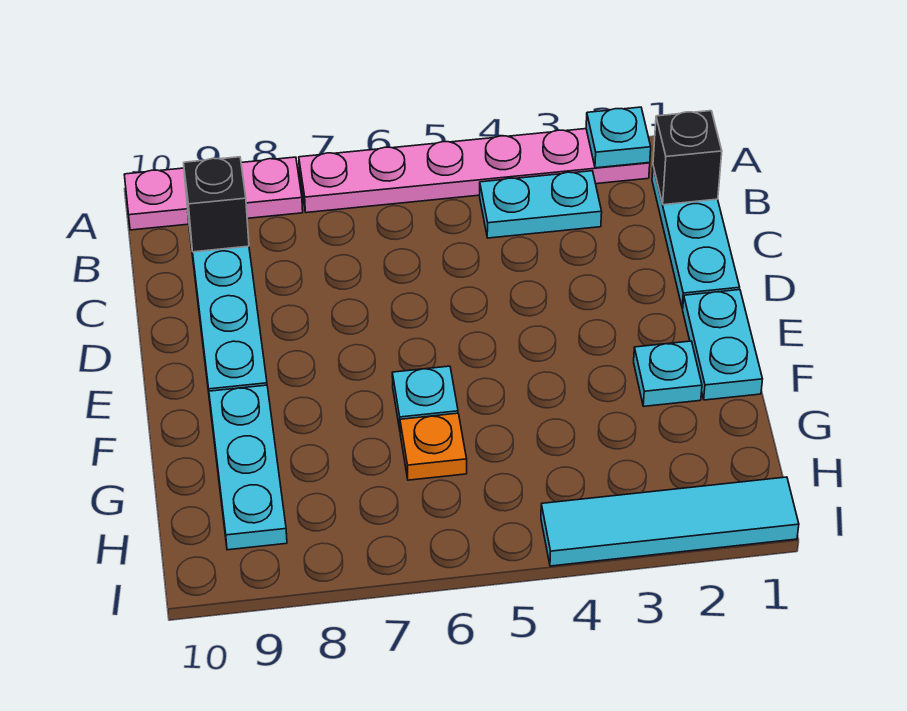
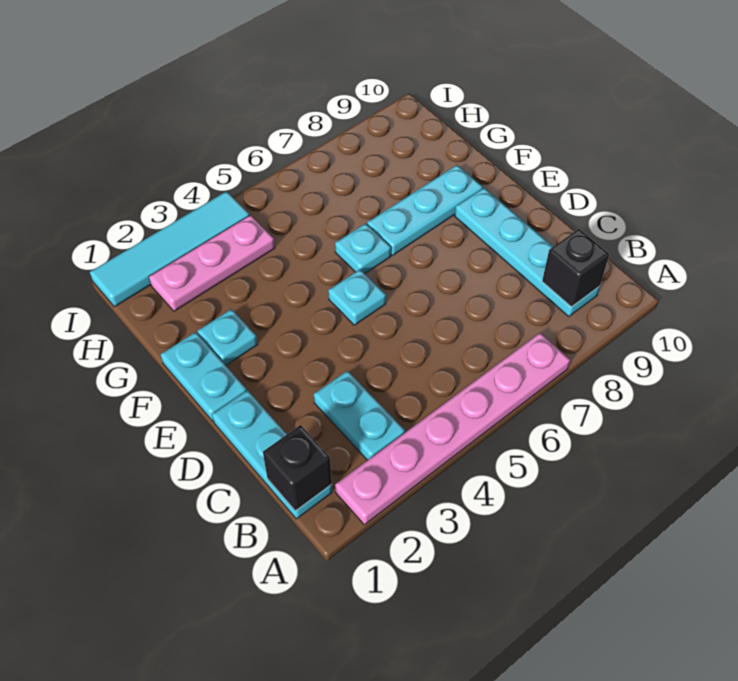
cyan 1x1 plate [586,107,651,168] -> cyan 1x1 plate moved to [328,270,386,325]
pink 1x3 plate [124,157,303,230] -> pink 1x3 plate moved to [149,215,275,311]
cyan 1x2 plate [480,171,602,238] -> cyan 1x2 plate turned to [314,371,405,460]
cyan 1x3 plate [209,385,287,550] -> cyan 1x3 plate turned to [367,165,483,255]
orange 1x1 plate [400,413,467,480] -> none

